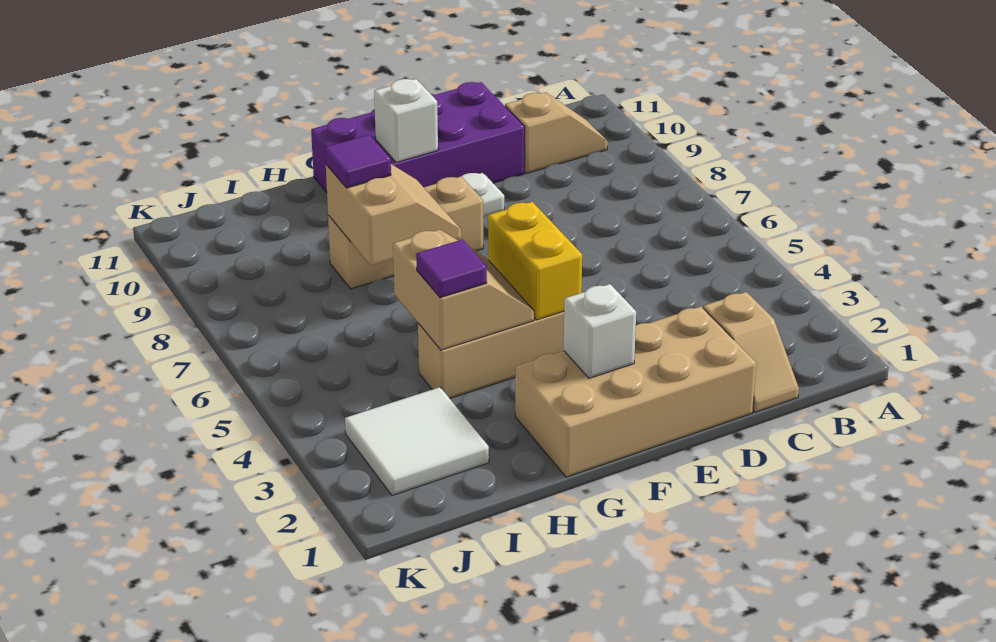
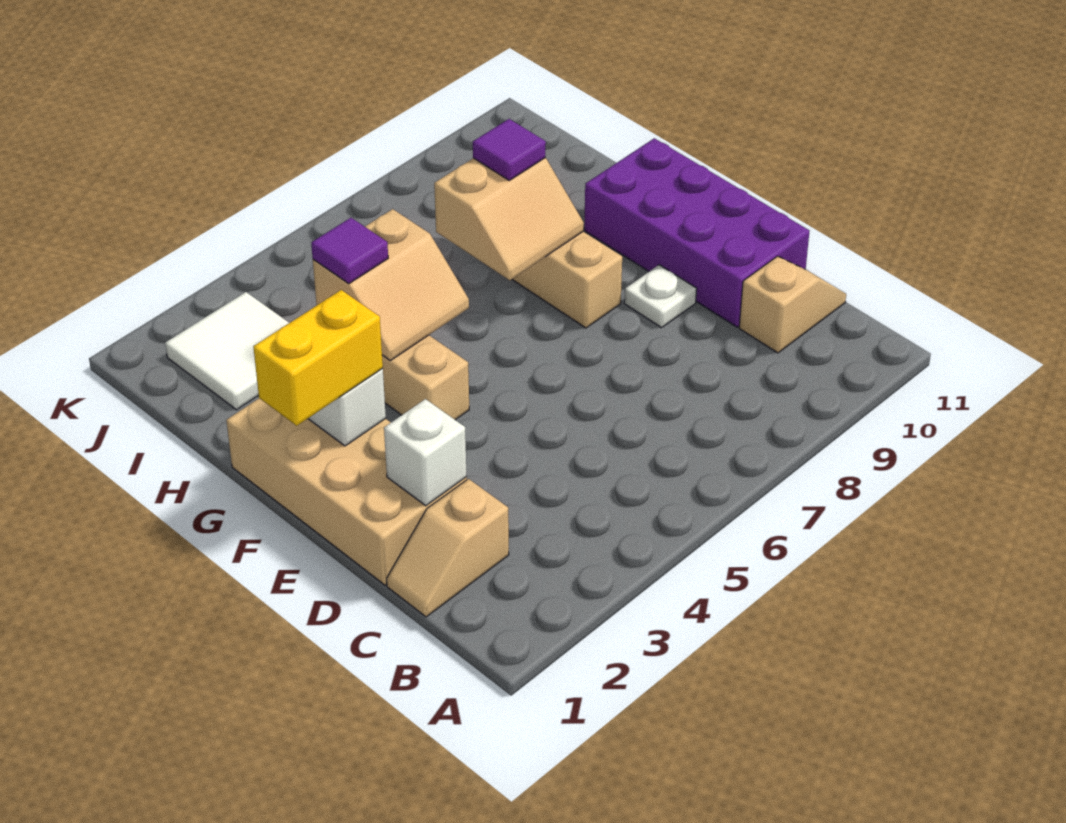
tan 1x2 slope [505,93,608,173] -> tan 1x2 slope turned to [739,256,846,353]
yellow 1x2 brick [488,202,582,320] -> yellow 1x2 brick moved to [253,290,383,426]
white 1x1 brick [374,79,438,162] -> white 1x1 brick moved to [384,399,466,506]

